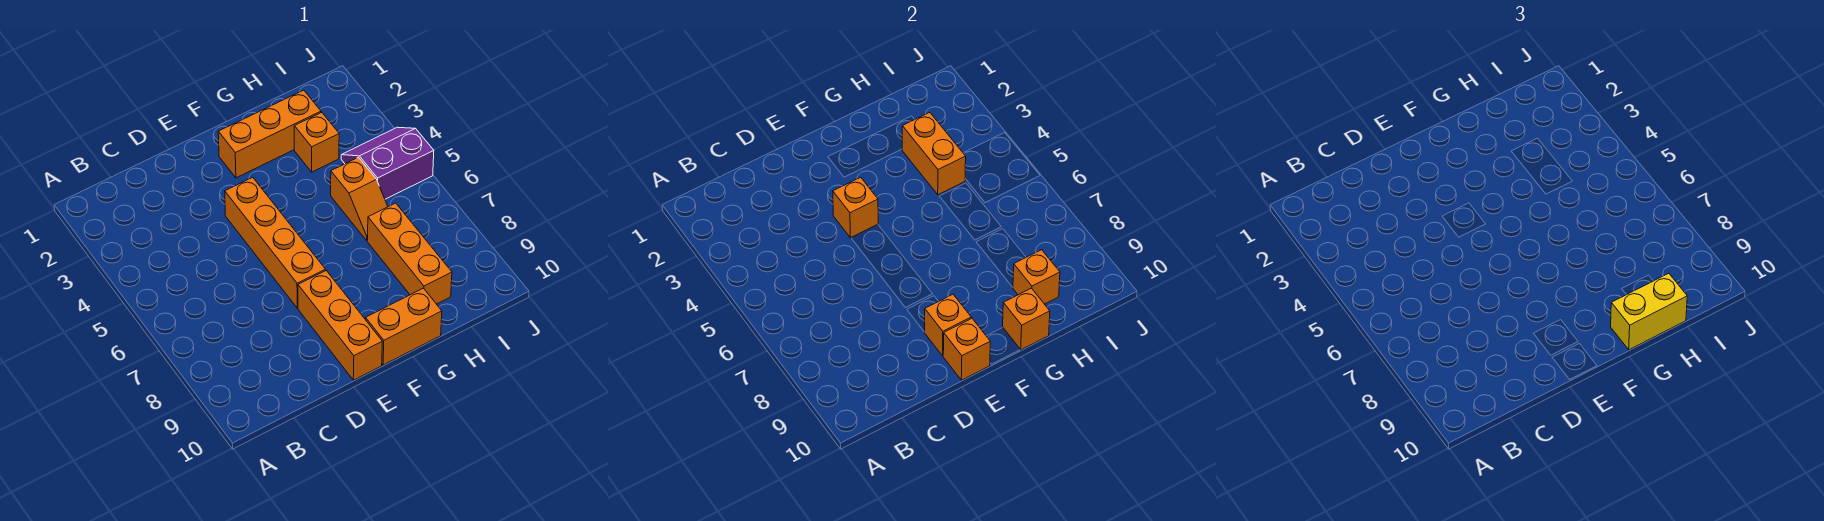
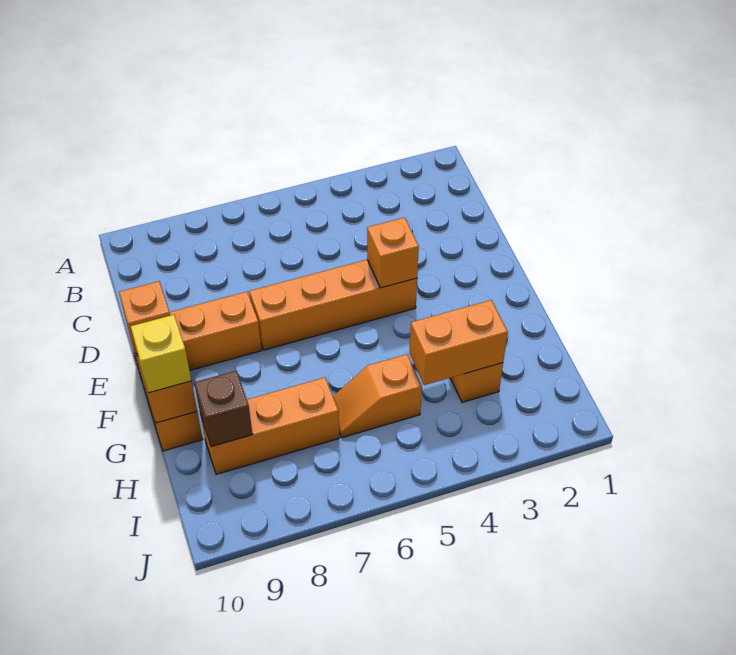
orange 1x1 brick [925,294,971,356] -> none
orange 1x3 brick [218,90,321,178] -> none
yellow 1x2 brick [1611,273,1687,350] -> yellow 1x1 brick [131,315,191,393]
orange 1x1 brick [1013,250,1060,304] -> brown 1x1 brick [195,371,253,447]
purple 2x2 slope [341,127,434,199] -> none

